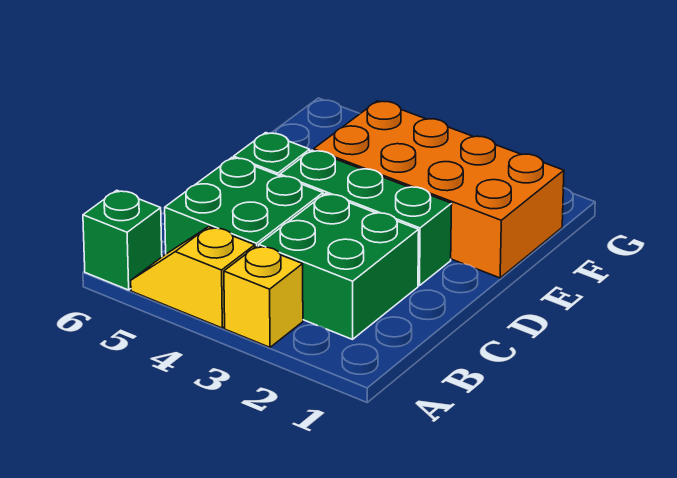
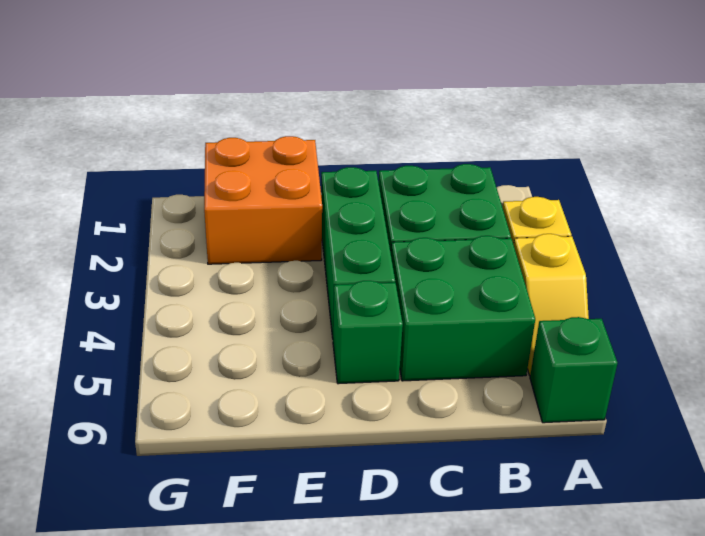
orange 2x4 brick [314,101,564,278] -> orange 2x2 brick [204,136,322,264]

